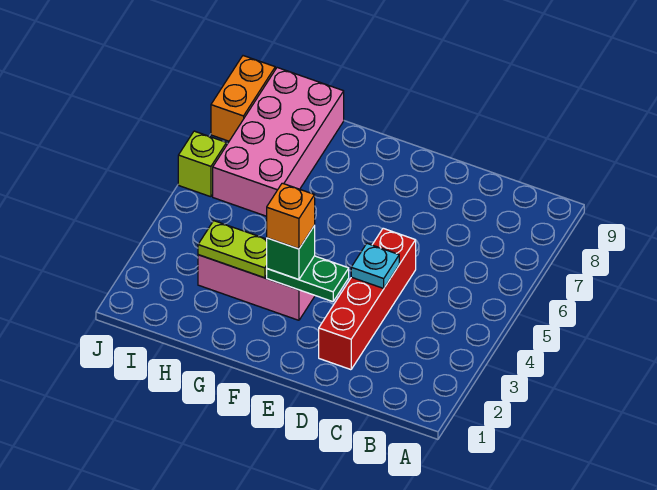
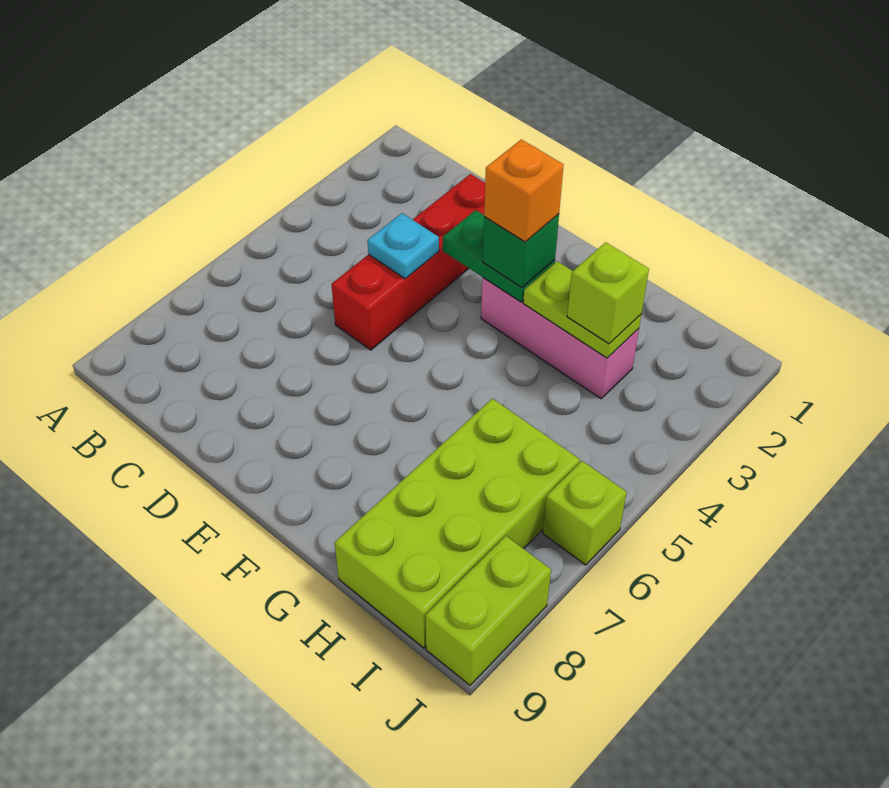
none -> lime 1x1 brick [567,242,649,344]
pink 2x4 brick [213,68,344,216] -> lime 2x4 brick [335,399,580,648]
orange 1x2 brick [211,56,275,141] -> lime 1x2 brick [426,536,551,685]

